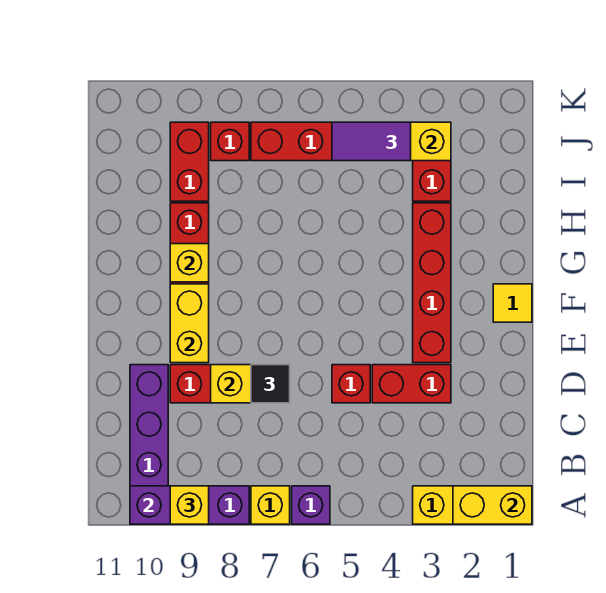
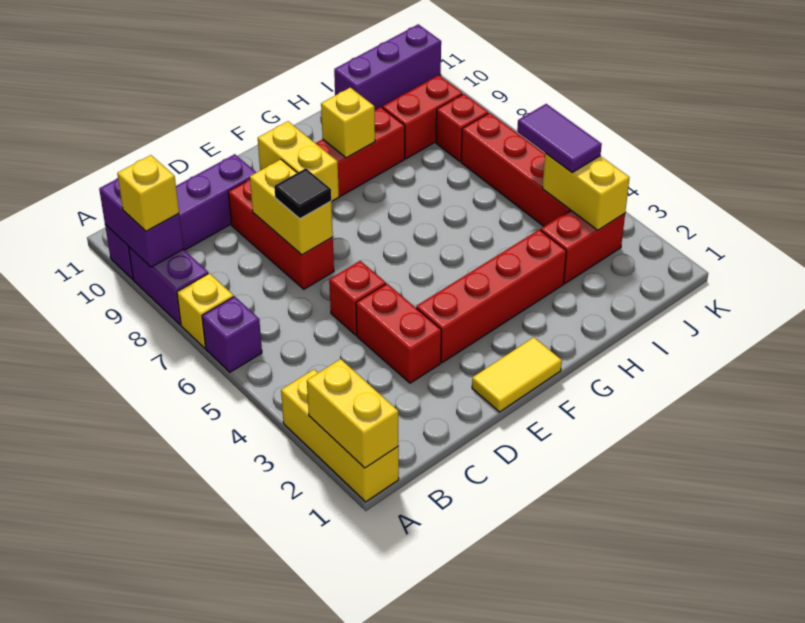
yellow 1x2 brick [170,284,209,363] -> yellow 1x2 brick turned to [258,121,339,201]
yellow 1x1 tile [493,284,532,322] -> yellow 1x2 tile [472,337,562,412]
none -> purple 1x3 brick [334,24,441,110]

